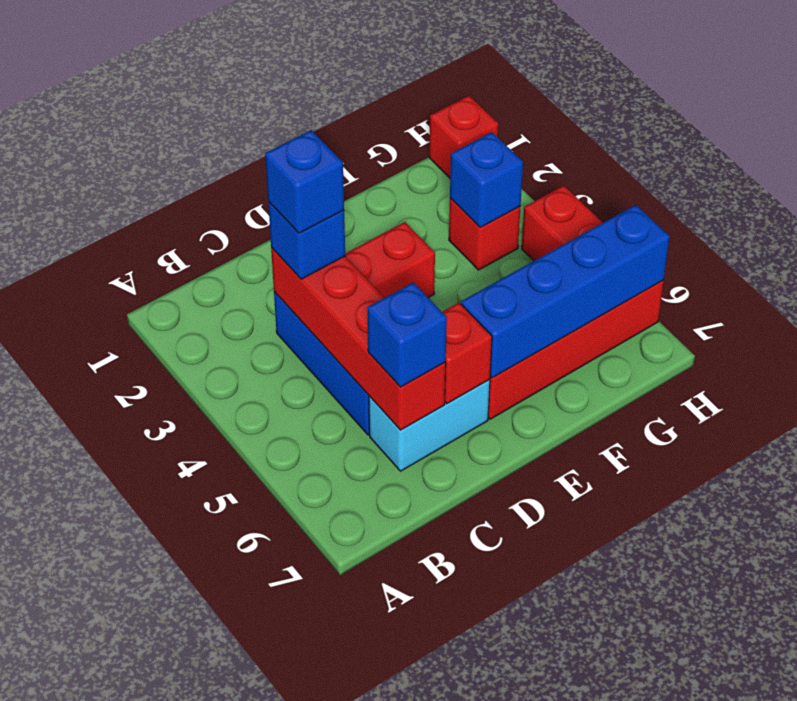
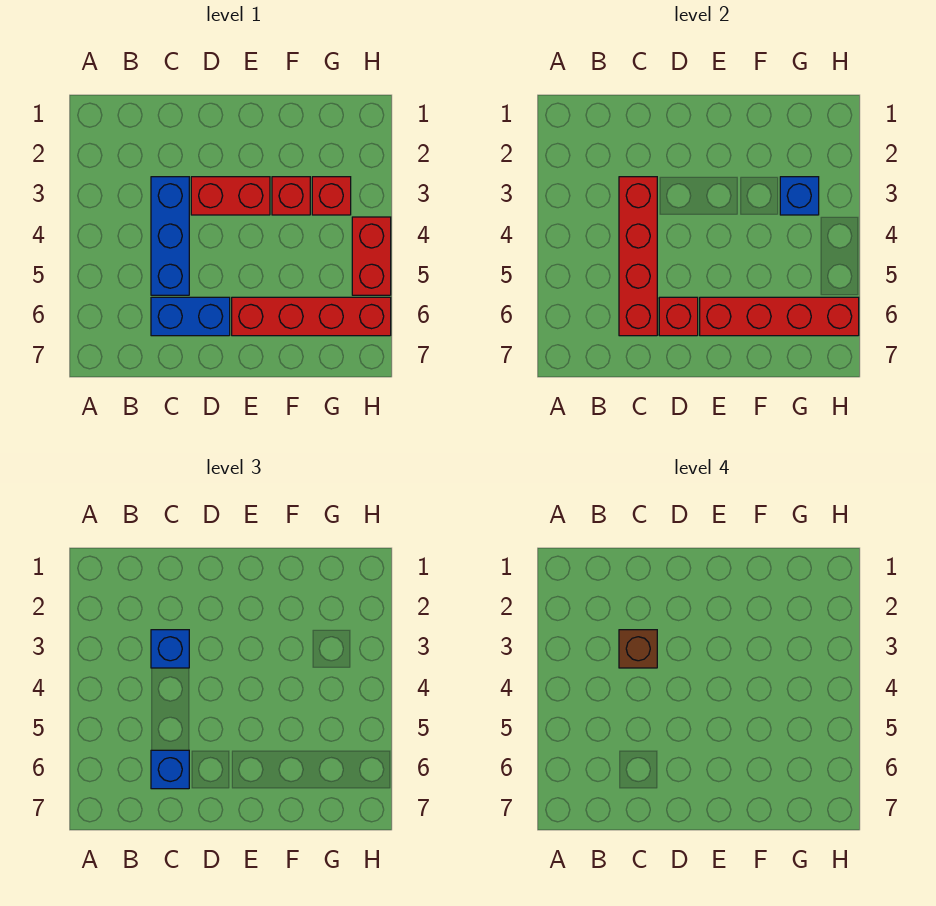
blue 1x1 brick [265,130,344,233] -> brown 1x1 brick [619,630,657,668]
cyan 1x2 brick [369,379,490,471] -> blue 1x2 brick [151,297,230,336]
blue 1x4 brick [461,205,670,378] -> red 1x4 brick [700,297,859,336]
red 1x1 brick [429,96,498,178] -> red 1x1 brick moved to [272,177,310,215]

